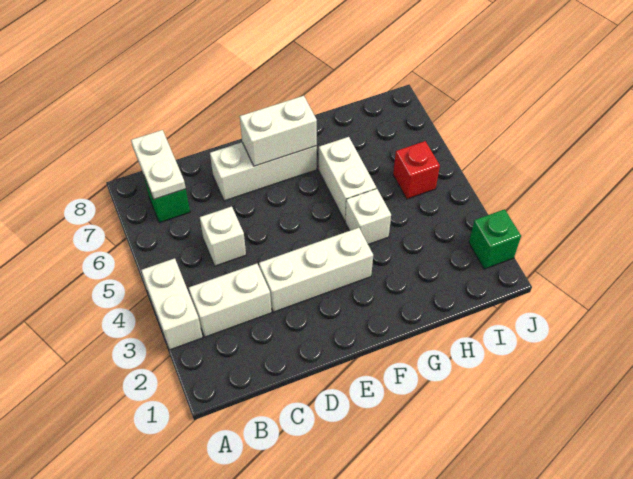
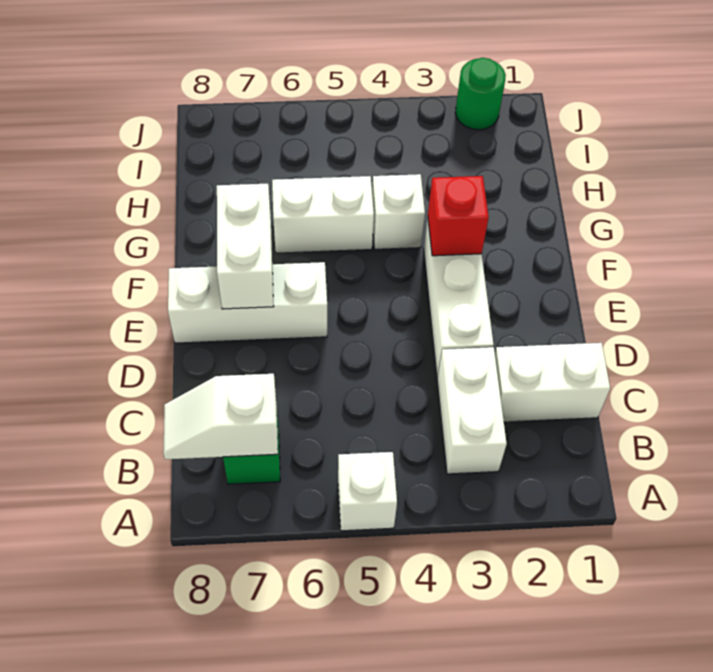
white 1x2 brick [141,258,203,350] -> white 1x2 brick moved to [495,343,610,422]
white 1x2 plate [131,130,186,199] -> white 1x2 slope [163,374,278,459]
white 1x1 brick [200,206,246,266] -> white 1x1 brick moved to [338,452,397,531]
white 1x3 brick [210,142,317,201] -> white 1x3 brick turned to [168,262,327,343]
red 1x1 brick [393,141,440,199] -> red 1x1 brick moved to [428,176,489,256]
green 1x1 brick [469,209,521,269] -> green 1x1 round brick [455,58,506,130]

